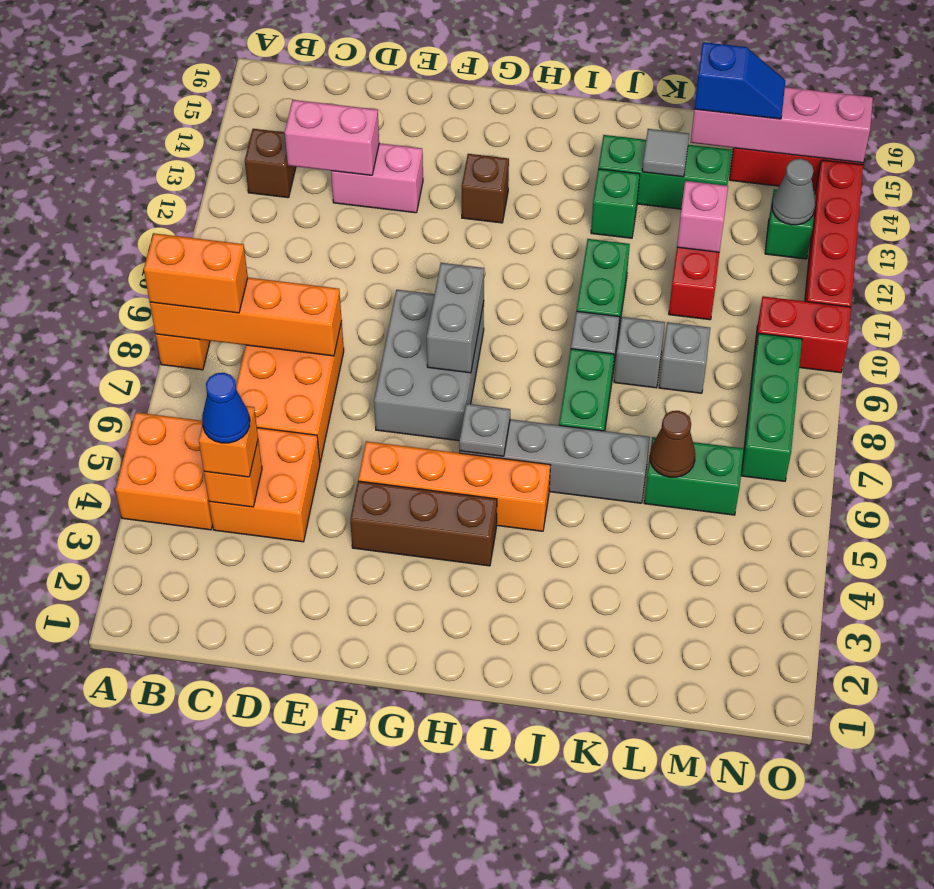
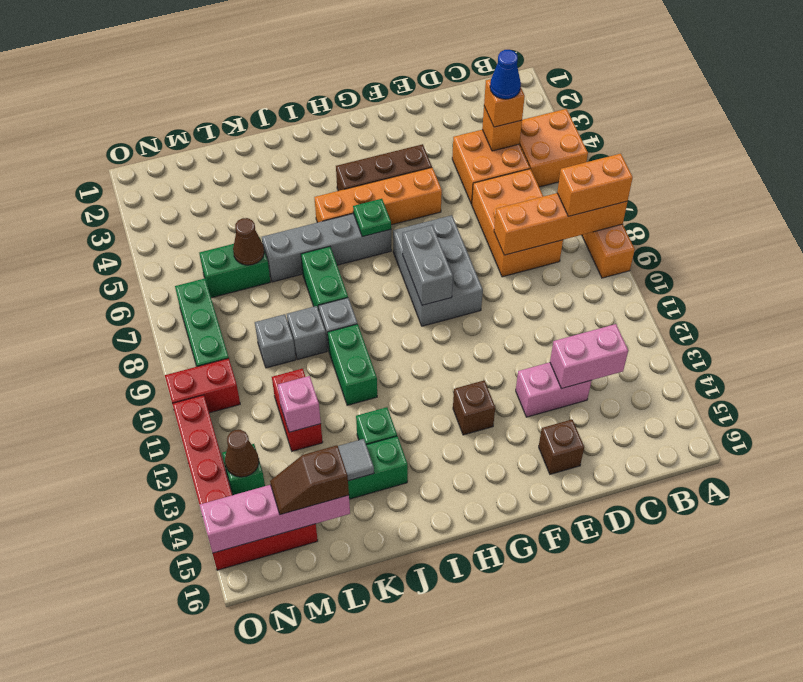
brown 1x1 brick [245,129,296,198] -> brown 1x1 brick moved to [539,420,584,474]
grey 1x1 plate [459,404,510,456] -> green 1x1 plate [353,199,391,237]
blue 1x2 slope [694,42,785,119] -> brown 1x2 slope [270,445,349,515]
grey 1x1 cone [772,159,815,225] -> brown 1x1 cone [225,430,259,477]

